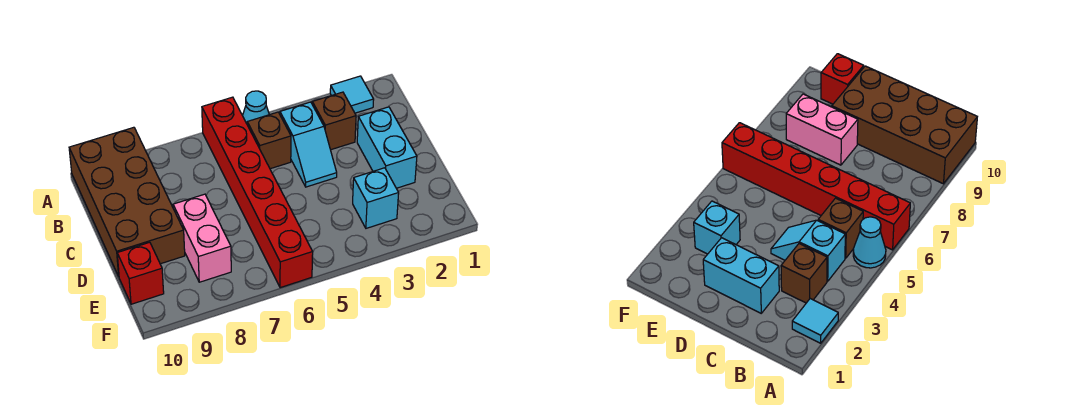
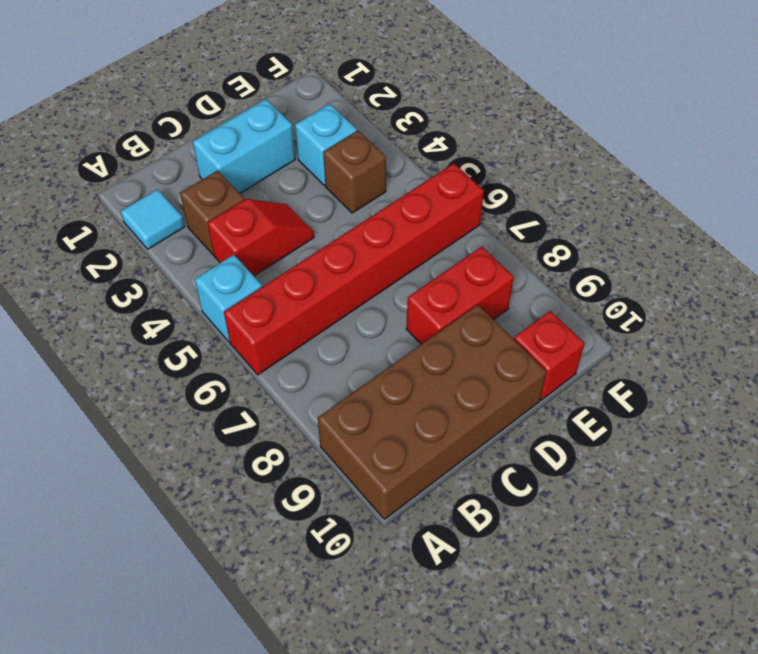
cyan 1x1 cone [243,91,269,124] -> cyan 1x1 brick [195,255,262,342]
cyan 1x2 slope [280,102,337,187] -> red 1x2 slope [208,199,314,276]
brown 1x1 brick [247,112,291,169] -> brown 1x1 brick moved to [323,131,386,213]
pink 1x2 brick [173,194,231,282] -> red 1x2 brick [406,247,514,344]

